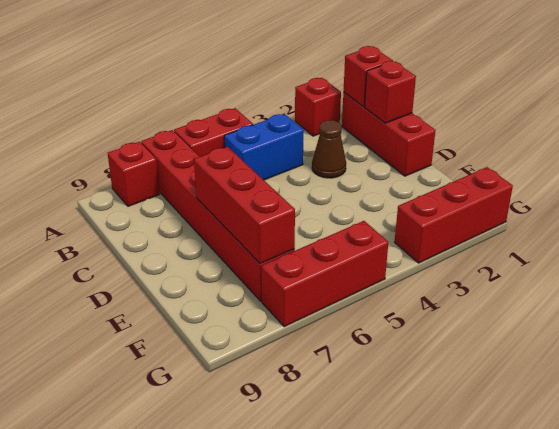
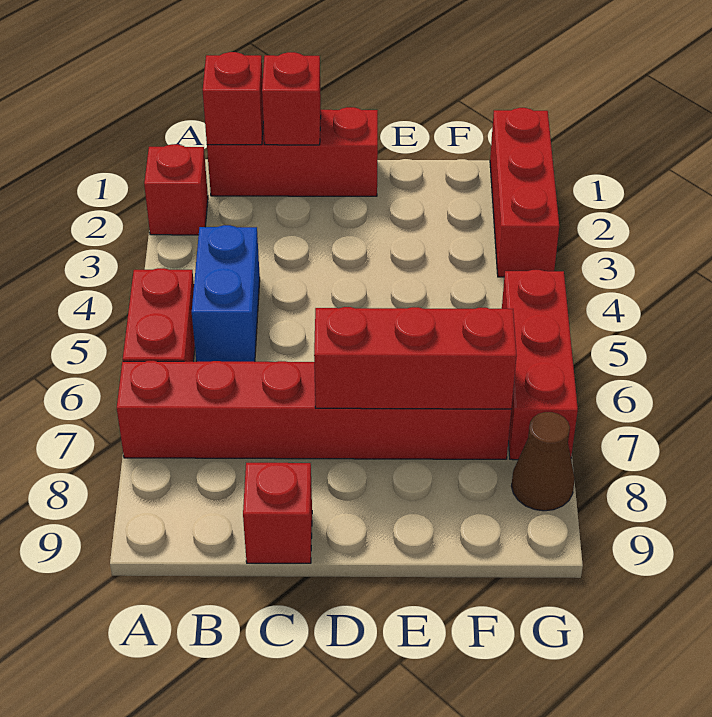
red 1x1 brick [108,142,160,206] -> red 1x1 brick moved to [243,463,312,563]
brown 1x1 cone [312,120,346,178] -> brown 1x1 cone moved to [512,412,575,511]

